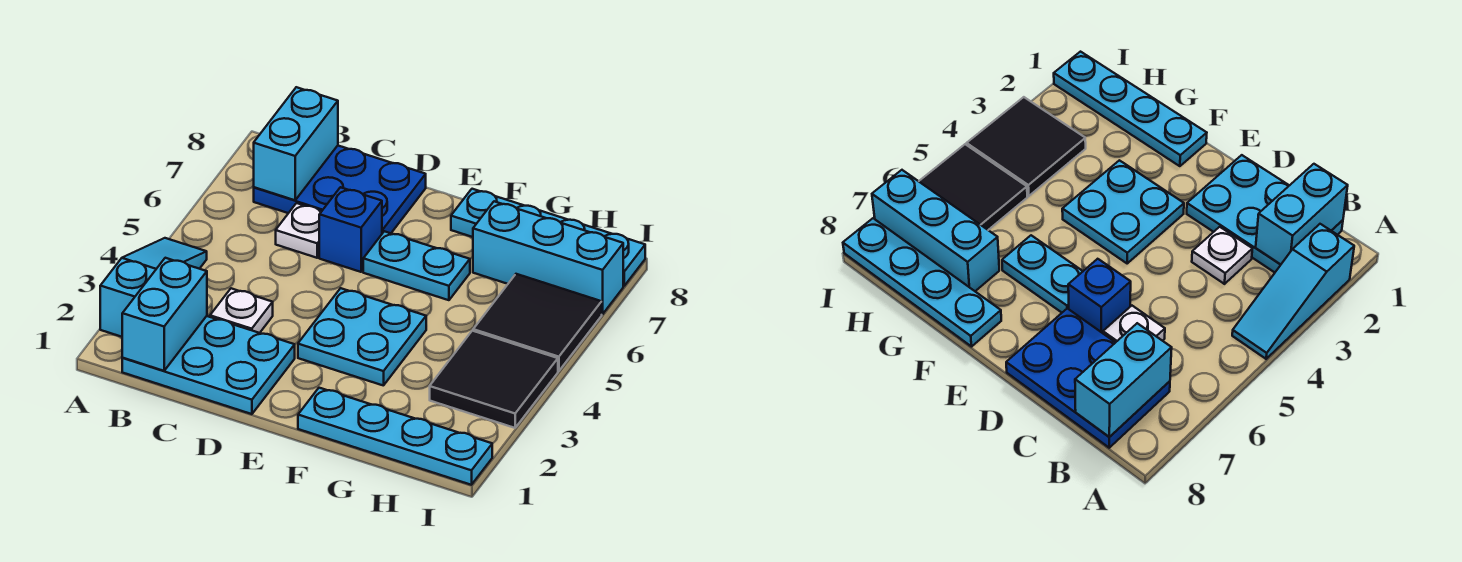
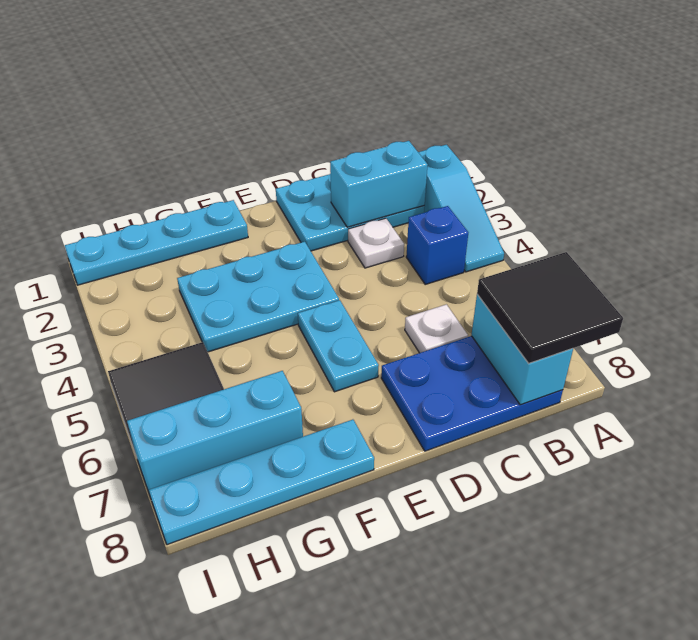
cyan 1x2 brick [122,258,207,371] -> cyan 1x2 brick turned to [330,141,428,227]
blue 1x1 brick [319,187,382,272] -> blue 1x1 brick moved to [406,206,468,284]
cyan 2x2 plate [298,288,426,386] -> cyan 2x3 plate [177,242,339,352]
cyan 1x2 plate [363,231,470,300] -> cyan 1x2 plate turned to [298,300,379,392]
black 2x2 tile [430,331,558,428] -> black 2x2 tile moved to [477,252,623,363]

